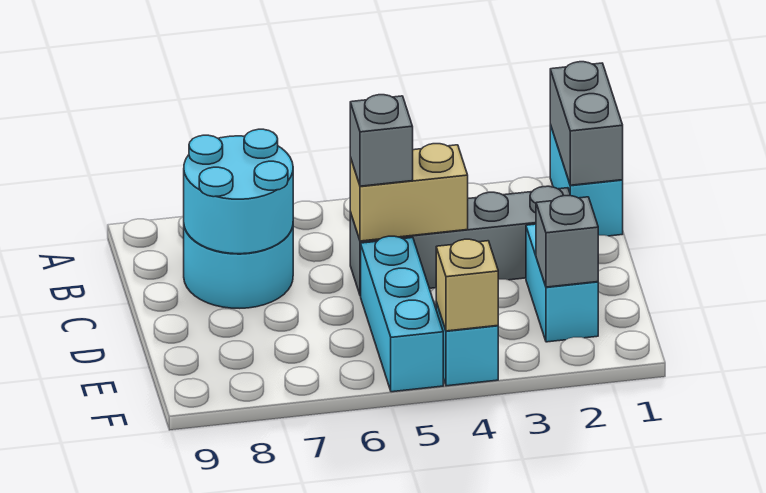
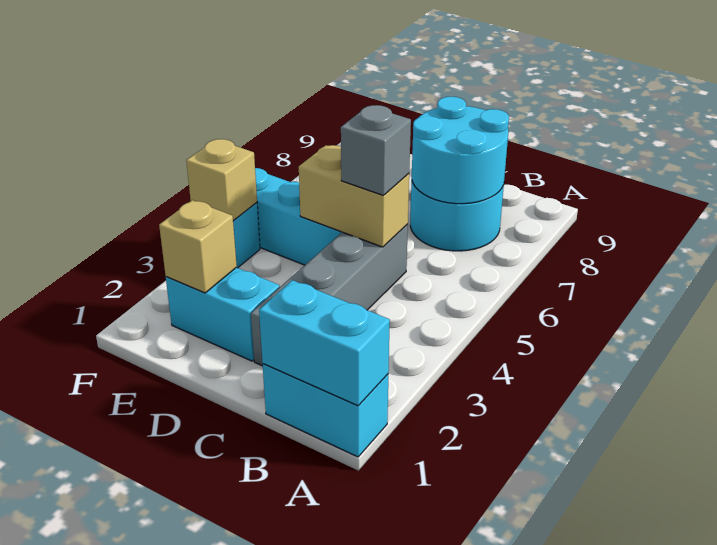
grey 1x2 brick [550,62,623,185] -> cyan 1x2 brick [259,280,390,406]
tan 1x2 brick [350,144,468,241] -> tan 1x2 brick turned to [299,145,409,247]
grey 1x1 brick [536,196,598,287] -> tan 1x1 brick [159,200,237,293]

